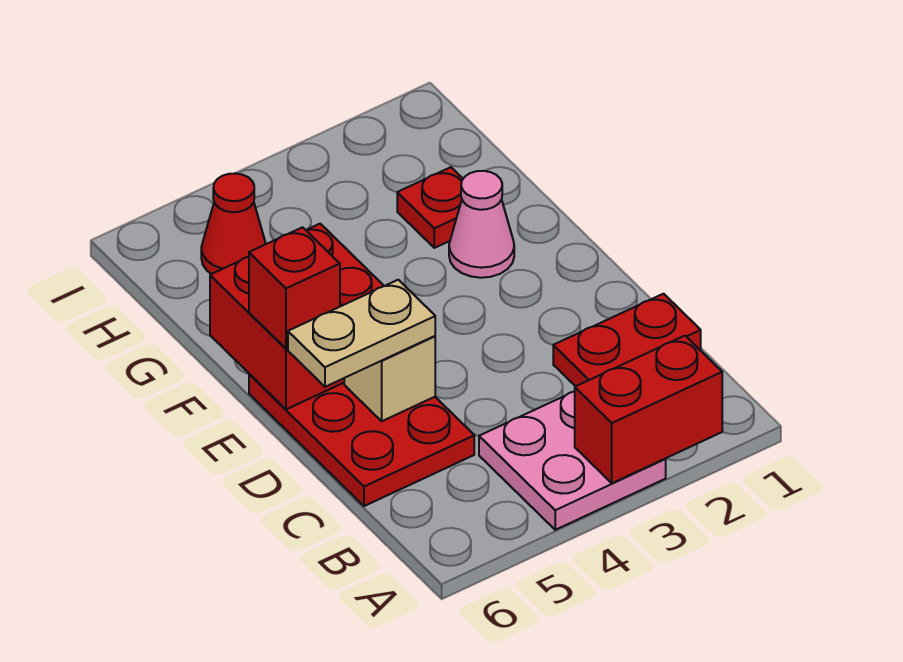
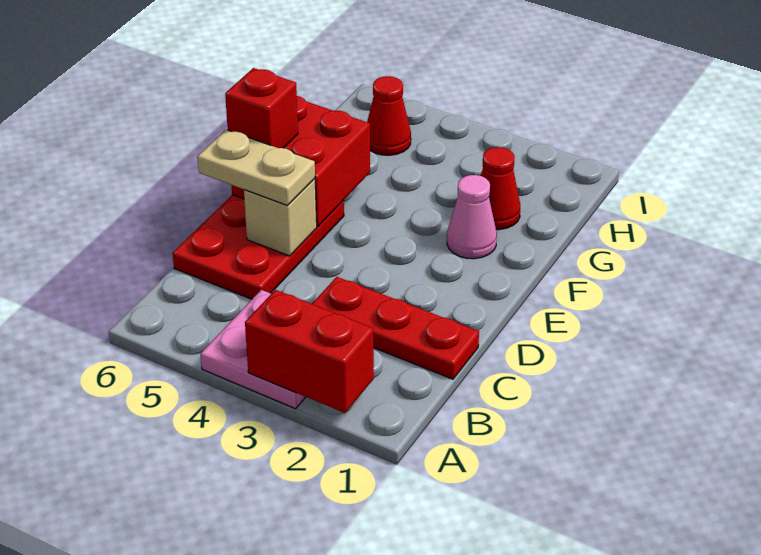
red 1x2 plate [553,294,701,386] -> red 1x3 plate [312,277,479,379]
red 1x1 plate [397,167,463,248] -> red 1x1 cone [481,147,520,230]

